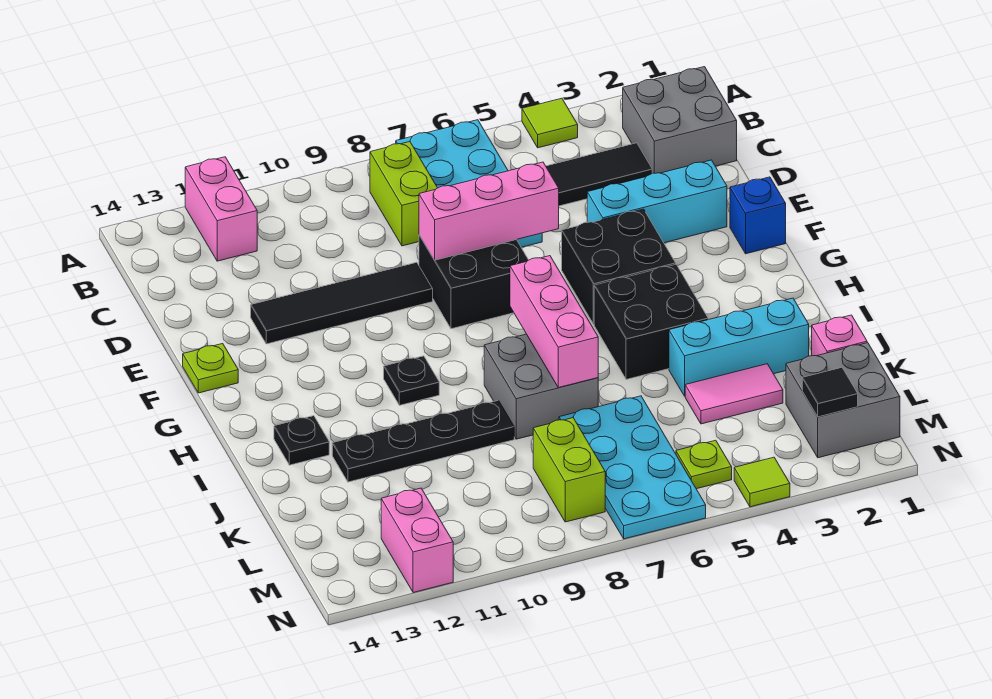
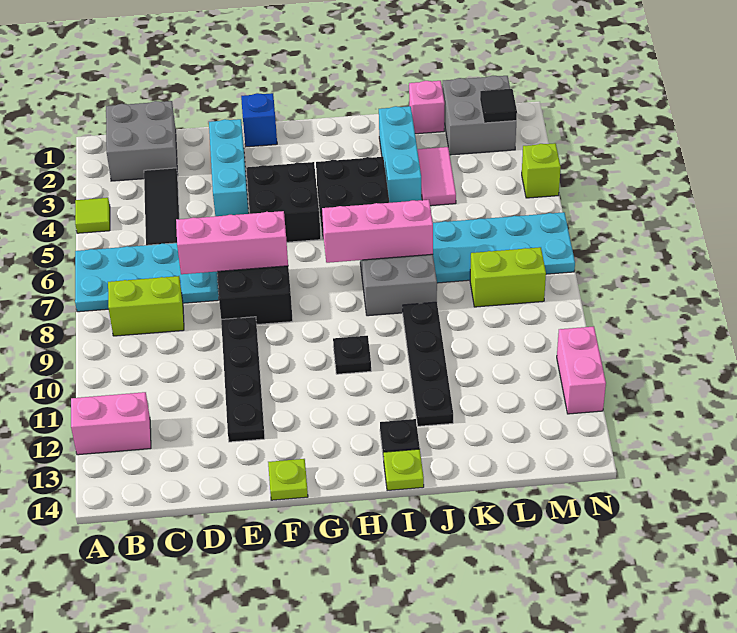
pink 1x3 brick [419,162,559,260] -> pink 1x3 brick turned to [176,211,288,274]
black 1x4 tile [251,262,433,344] -> black 1x4 plate [221,317,265,442]
lime 1x1 plate [676,440,732,489] -> lime 1x1 plate moved to [383,449,424,491]
pink 1x2 brick [381,488,453,593] -> pink 1x2 brick turned to [557,326,606,414]
lime 1x1 tile [734,457,790,507] -> lime 1x1 brick [522,143,561,198]

